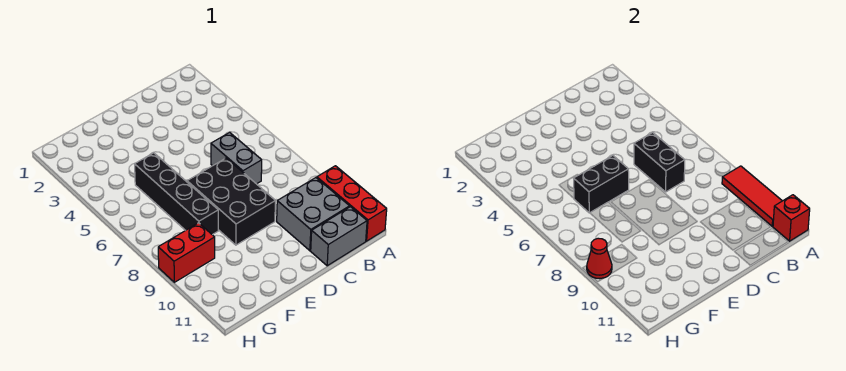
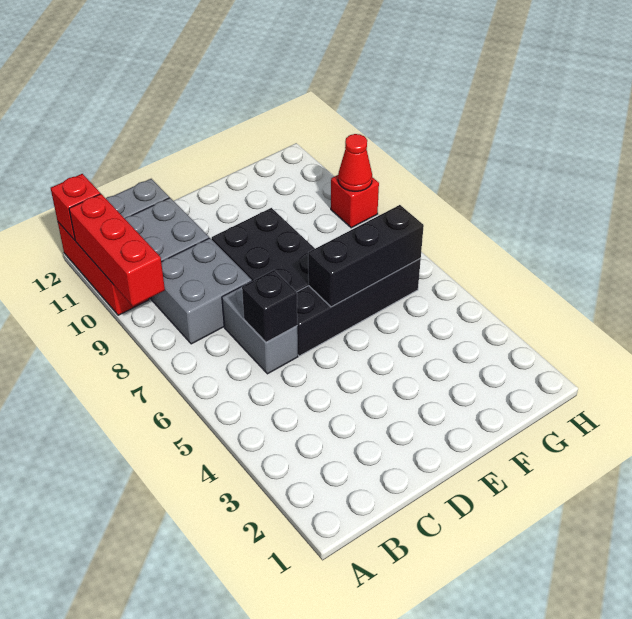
red 1x3 tile [722,166,782,226] -> red 1x3 brick [69,194,165,306]
none -> grey 2x2 brick [151,238,252,344]
black 1x2 brick [634,132,685,192] -> black 1x1 brick [242,270,297,342]
black 1x2 brick [574,156,629,213] -> black 1x3 brick [308,205,424,307]
black 1x4 brick [135,153,218,235] -> black 1x4 brick turned to [297,258,421,356]
red 1x2 brick [158,223,215,282] -> red 1x1 brick [331,175,379,228]

